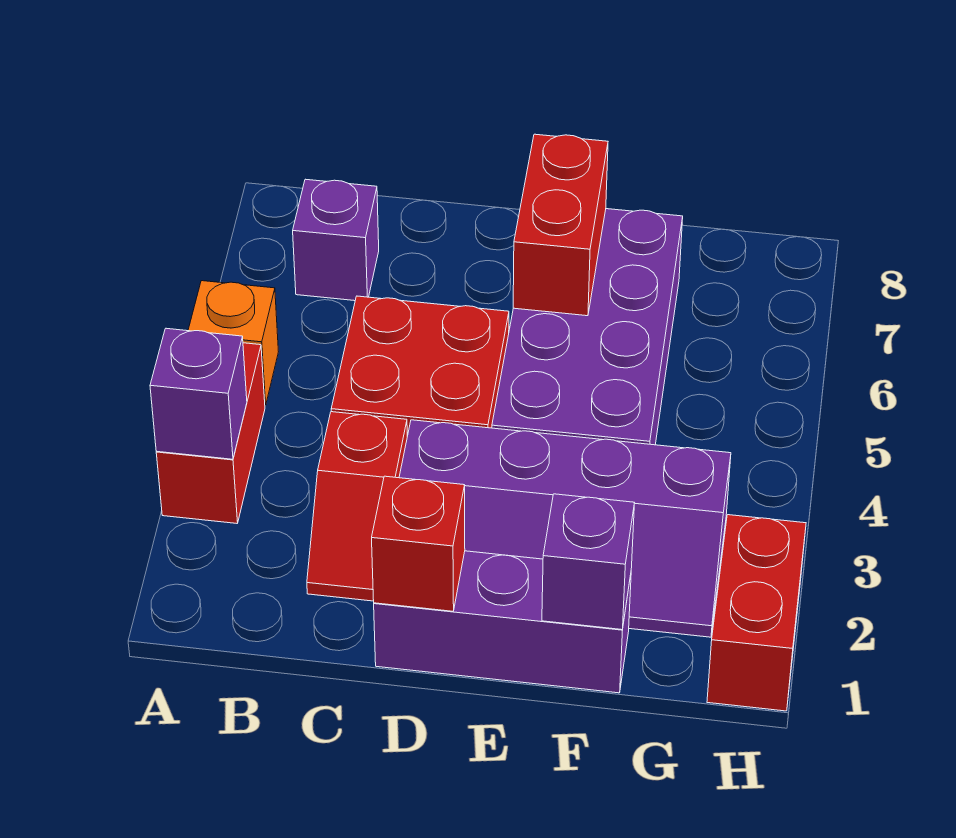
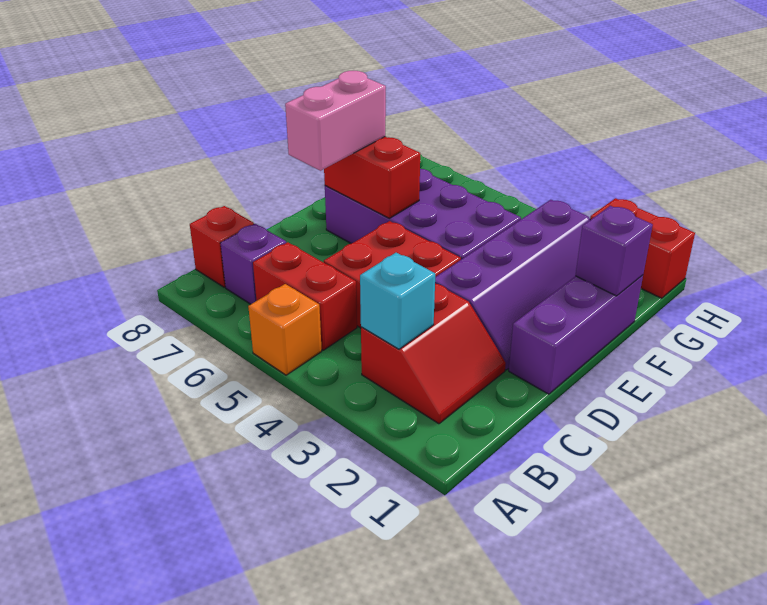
red 1x2 brick [156,343,265,523] -> red 1x2 brick moved to [253,242,357,350]
purple 1x1 brick [150,328,247,459] -> none
none -> cyan 1x1 brick [360,253,435,349]
red 1x2 slope [307,412,407,601] -> red 2x2 slope [361,284,506,424]
red 1x1 brick [372,476,465,611] -> red 1x1 brick moved to [190,206,254,287]
none -> pink 1x2 brick [285,71,386,171]

